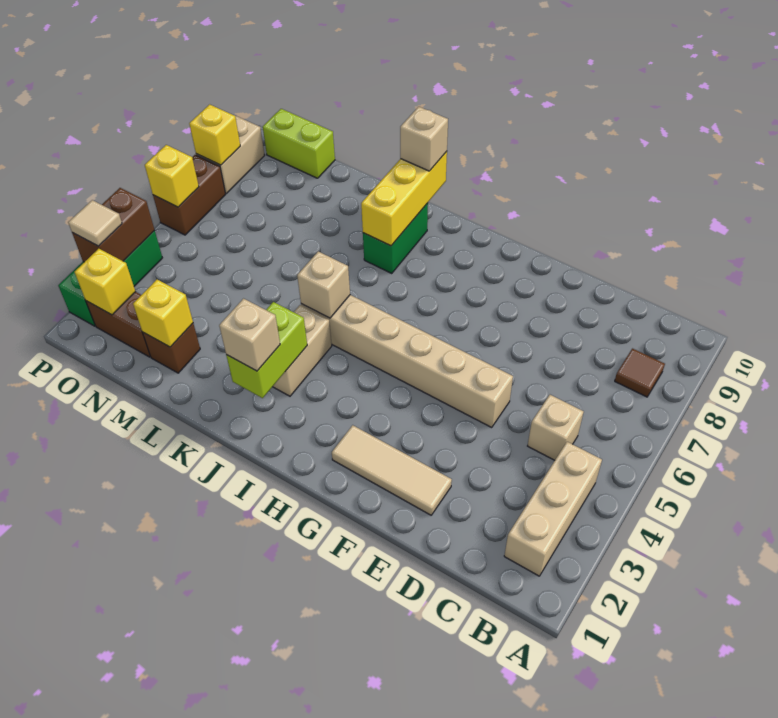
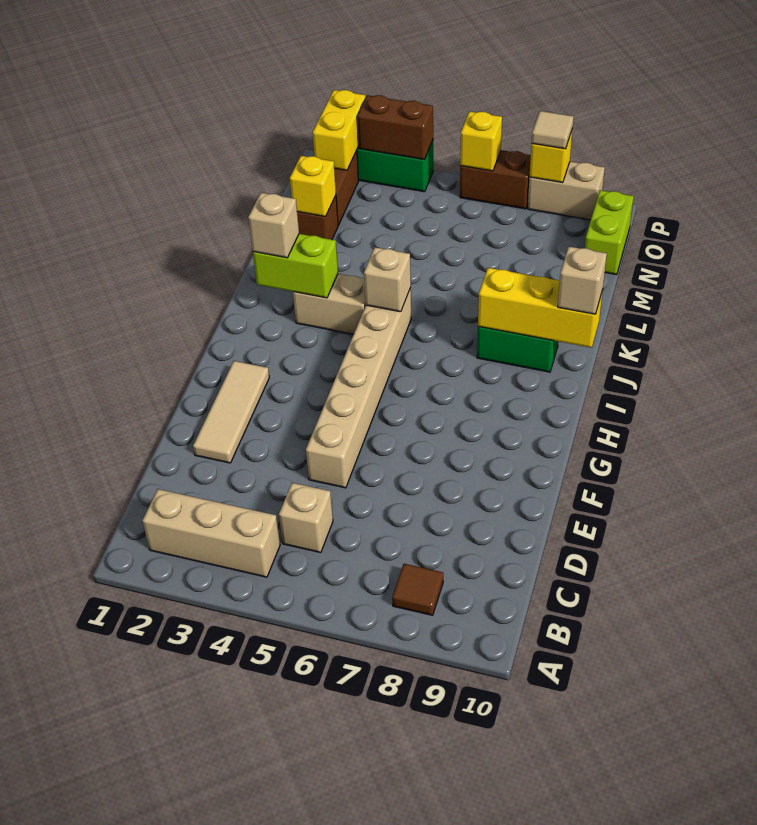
yellow 1x1 brick [75,249,136,315] -> yellow 1x2 brick [313,90,365,170]
tan 1x1 tile [68,200,122,246] -> tan 1x1 tile moved to [532,111,574,149]

